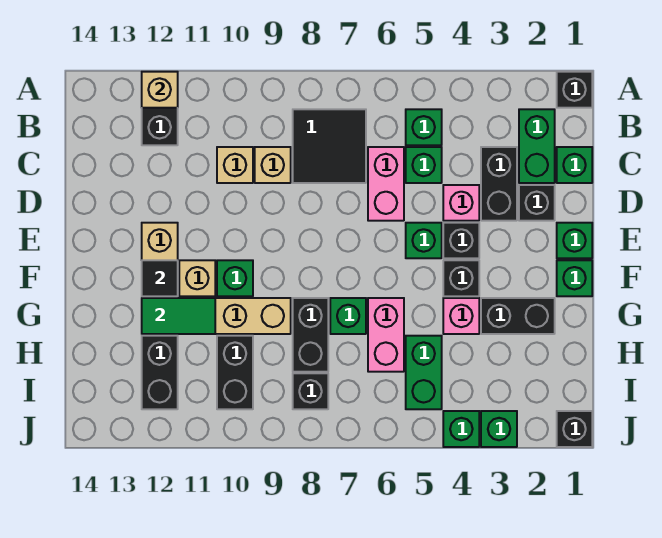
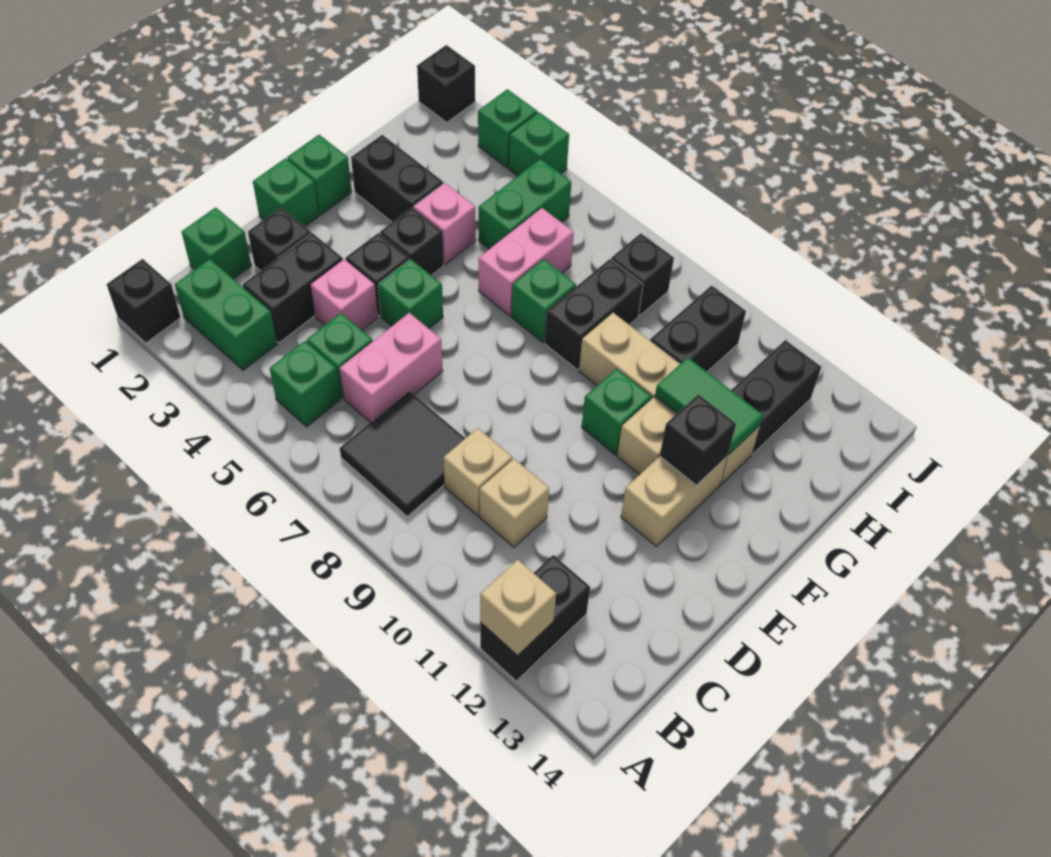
green 1x2 brick [519,109,555,183] -> green 1x2 brick turned to [175,259,277,370]
black 1x1 tile [142,260,178,296] -> black 1x1 brick [660,394,736,485]

